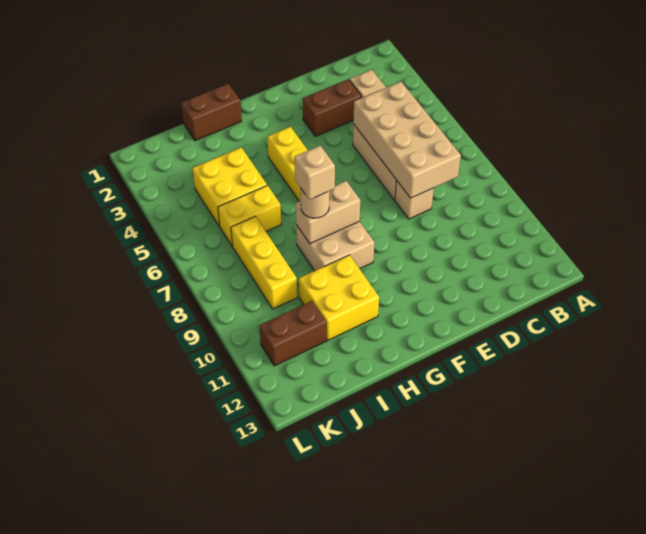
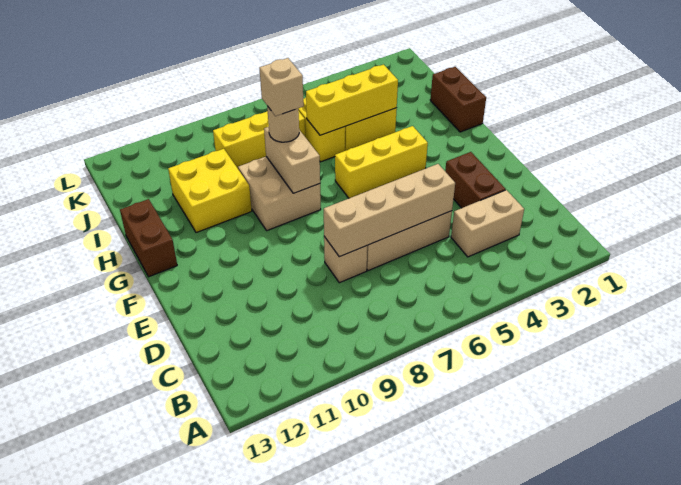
tan 2x4 brick [353,82,461,198] -> tan 1x4 brick [324,164,455,257]
none -> yellow 1x3 brick [306,65,398,135]
brown 1x2 brick [259,301,326,366] -> brown 1x2 brick moved to [120,199,177,277]

